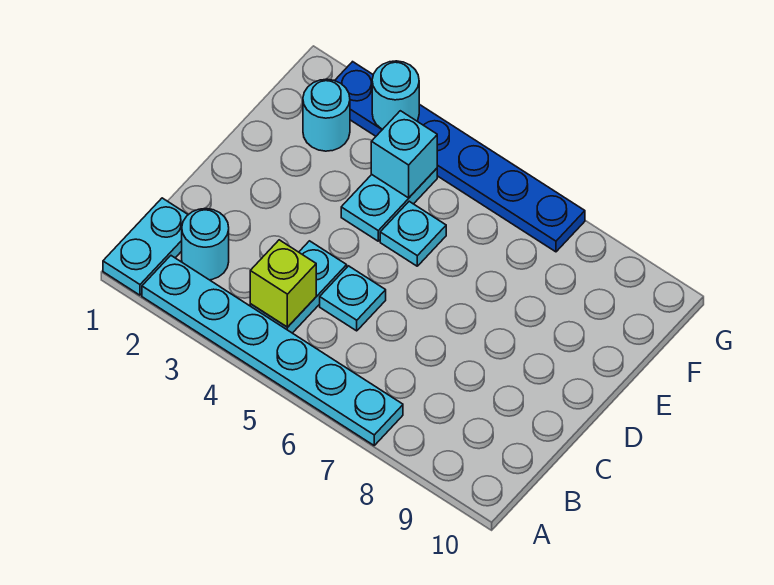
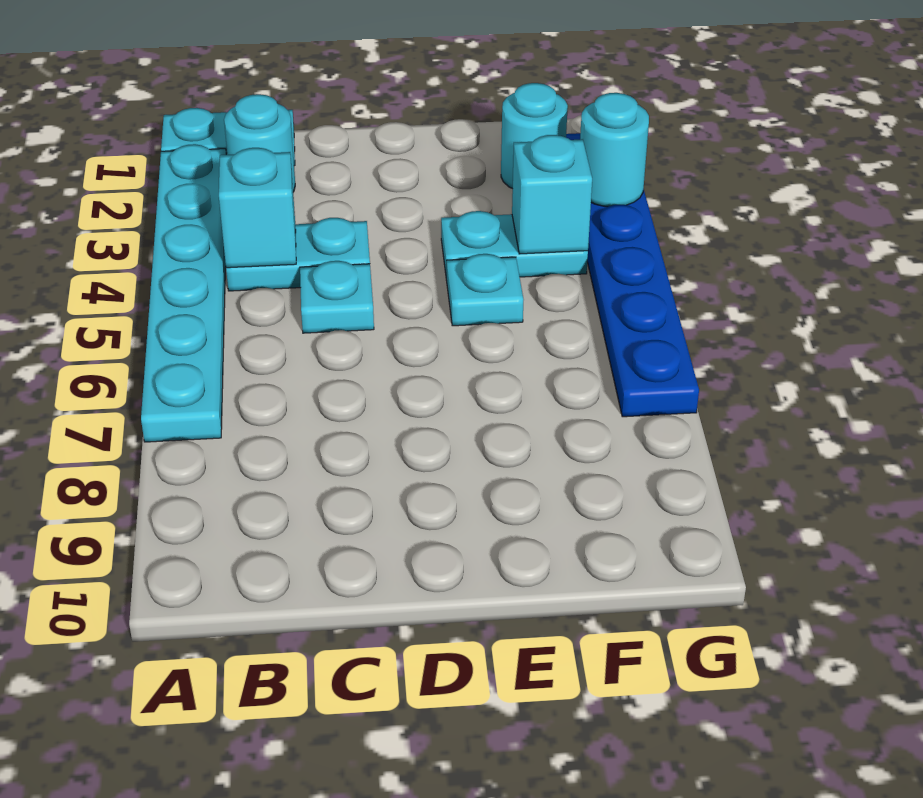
lime 1x1 brick [250,240,316,327] -> cyan 1x1 brick [219,148,296,268]

